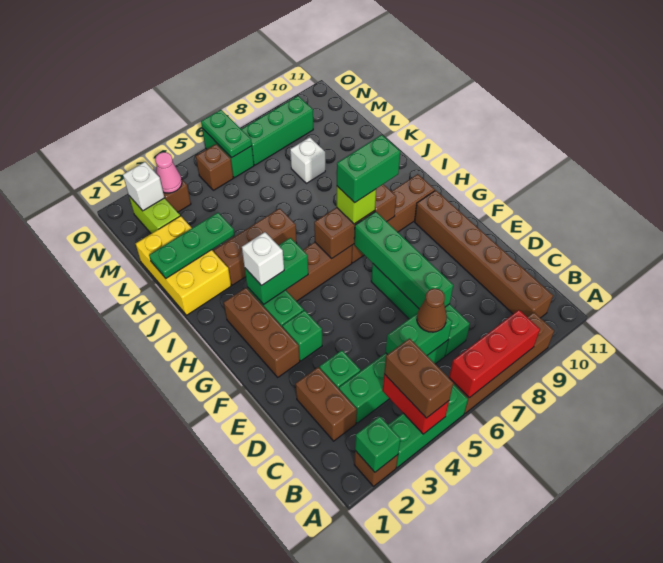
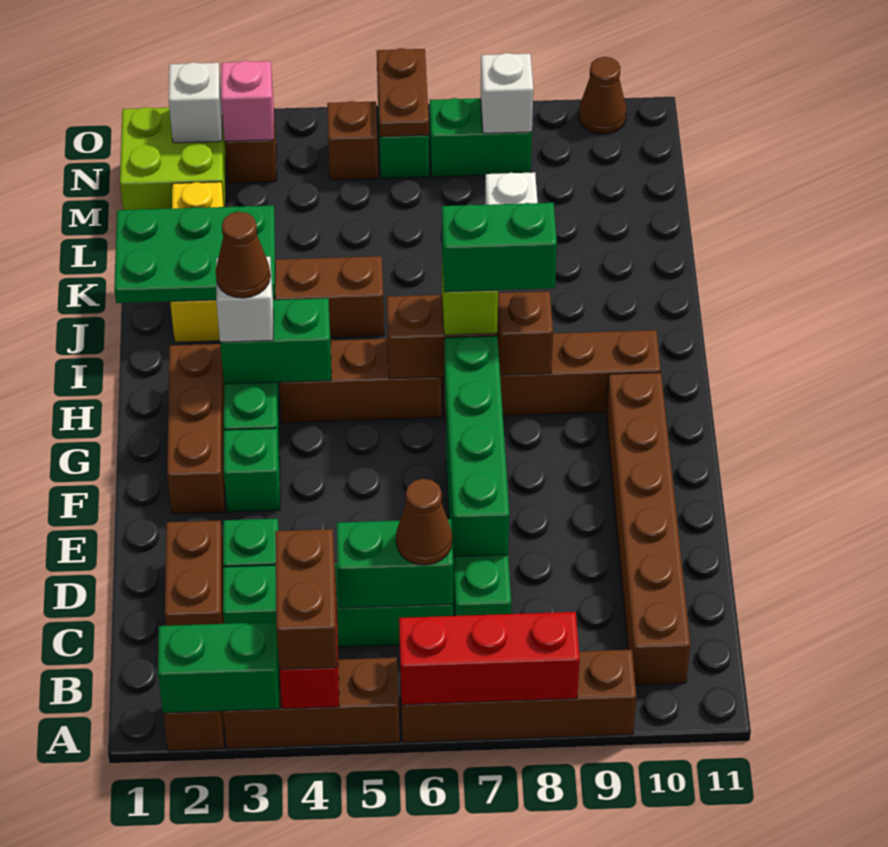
green 1x1 brick [355,416,400,472] -> green 1x2 brick [158,622,280,713]
green 1x3 brick [388,384,468,468] -> brown 1x3 brick [223,658,400,749]
none -> brown 1x1 cone [216,212,270,298]
yellow 2x3 brick [135,216,231,315] -> yellow 1x3 brick [170,182,224,342]
green 1x3 plate [149,213,234,278] -> green 2x3 plate [114,205,276,303]
lime 1x2 brick [129,196,180,234] -> lime 2x2 brick [120,107,226,210]
pink 1x1 cone [155,152,182,193] -> pink 1x1 brick [221,61,274,141]
green 1x2 plate [201,110,252,158] -> brown 1x2 plate [377,48,429,137]
green 1x3 brick [241,96,313,165] -> green 1x2 brick [430,98,532,177]
none -> white 1x1 brick [481,53,533,133]
none -> brown 1x1 cone [579,57,627,134]

